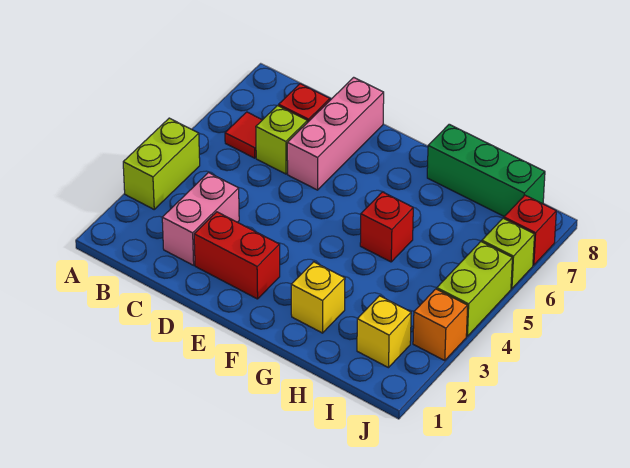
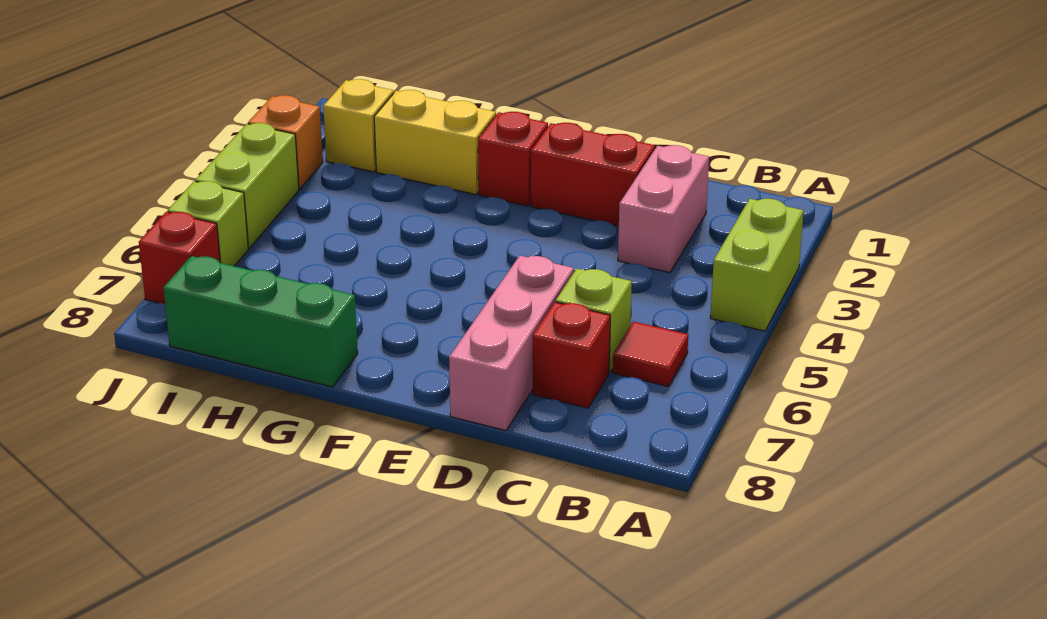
yellow 1x1 brick [291,262,345,333] -> yellow 1x2 brick [374,90,496,194]
red 1x1 brick [360,192,413,262] -> red 1x1 brick moved to [478,112,548,206]

